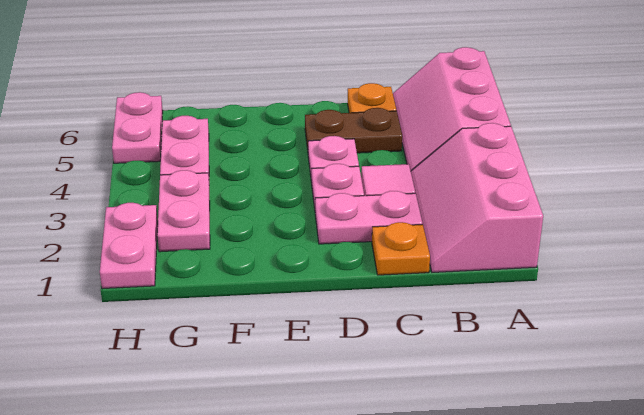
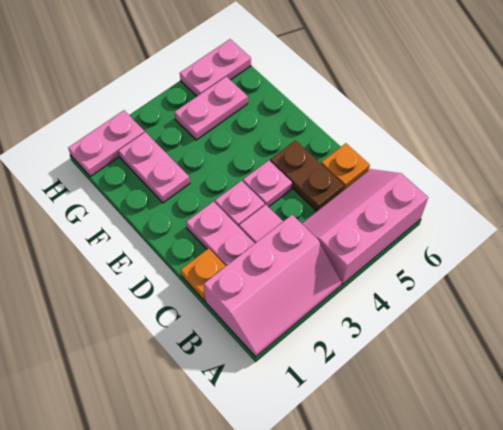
pink 2x3 slope [411,123,543,272] -> pink 2x3 slope turned to [204,215,342,357]
pink 1x2 plate [157,170,210,252] -> pink 1x2 plate turned to [118,132,190,203]

